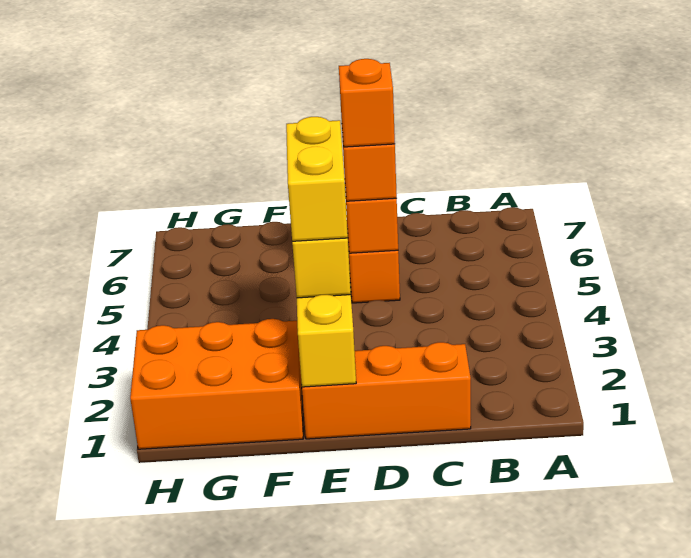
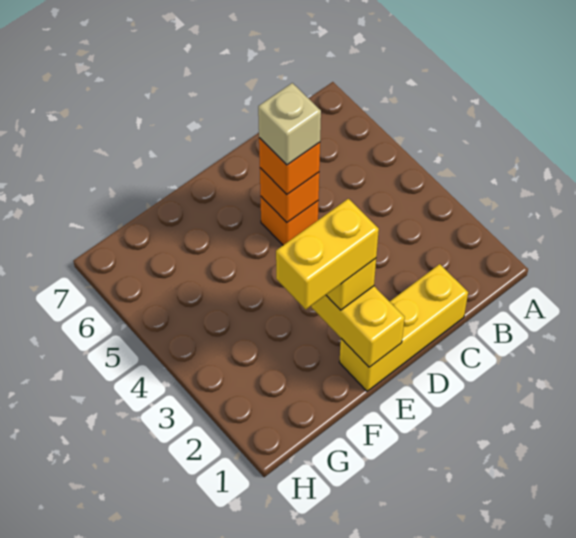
orange 1x3 brick [302,342,471,439] -> yellow 1x3 brick [339,264,468,391]
orange 1x1 brick [339,59,395,147] -> tan 1x1 brick [258,83,321,165]
yellow 1x2 brick [286,117,348,241] -> yellow 1x2 brick turned to [276,199,379,309]
orange 2x3 brick [130,319,303,449] -> none

